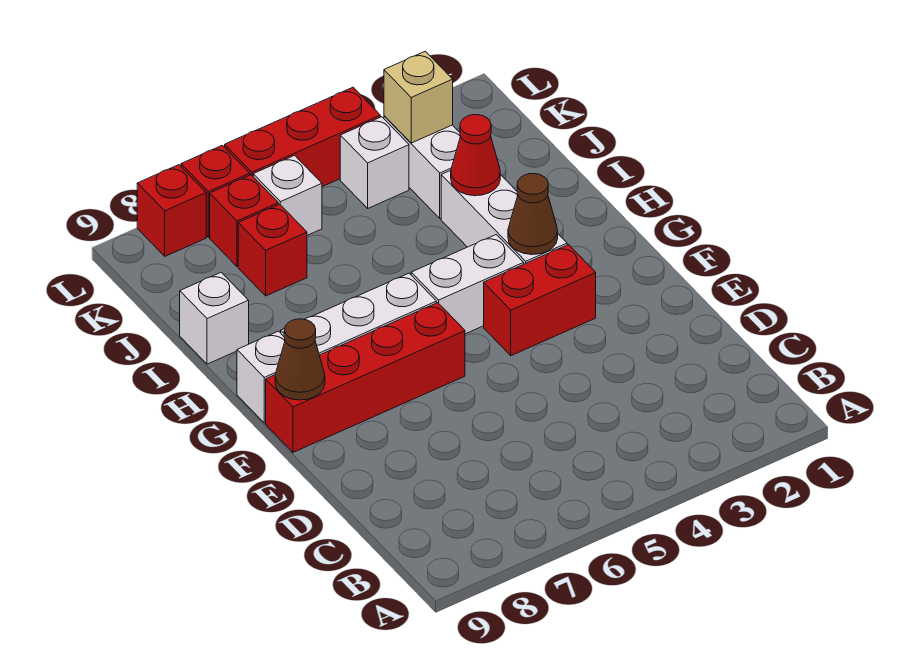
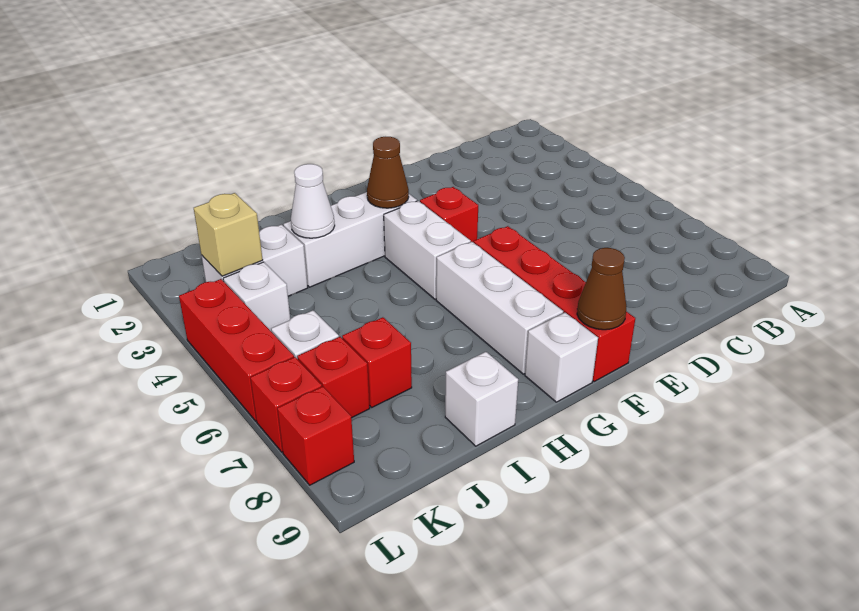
red 1x2 brick [484,245,596,356] -> red 1x1 brick [420,187,478,243]
red 1x1 cone [451,115,500,196] -> white 1x1 cone [291,164,335,238]

